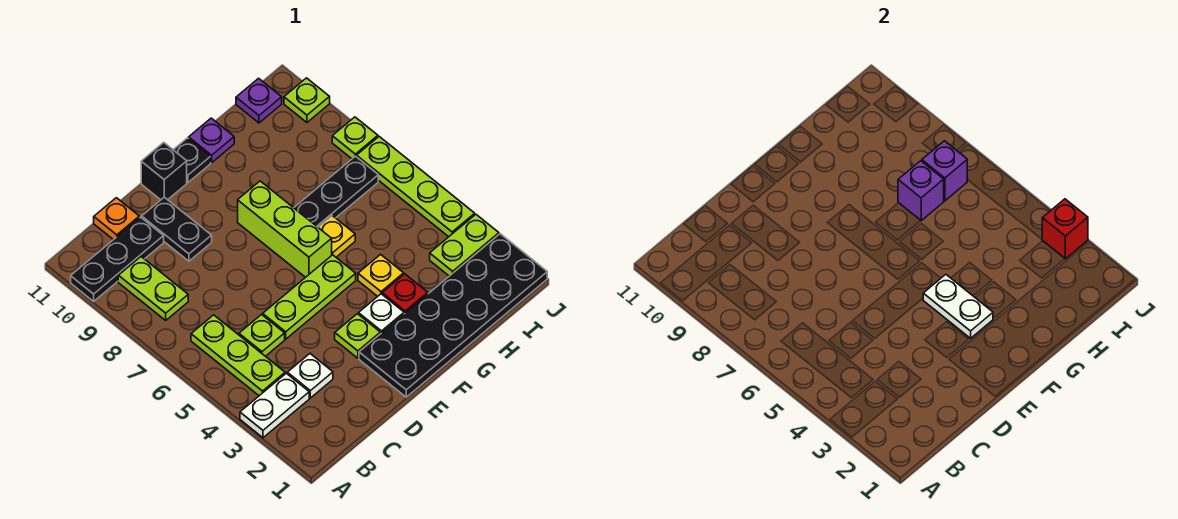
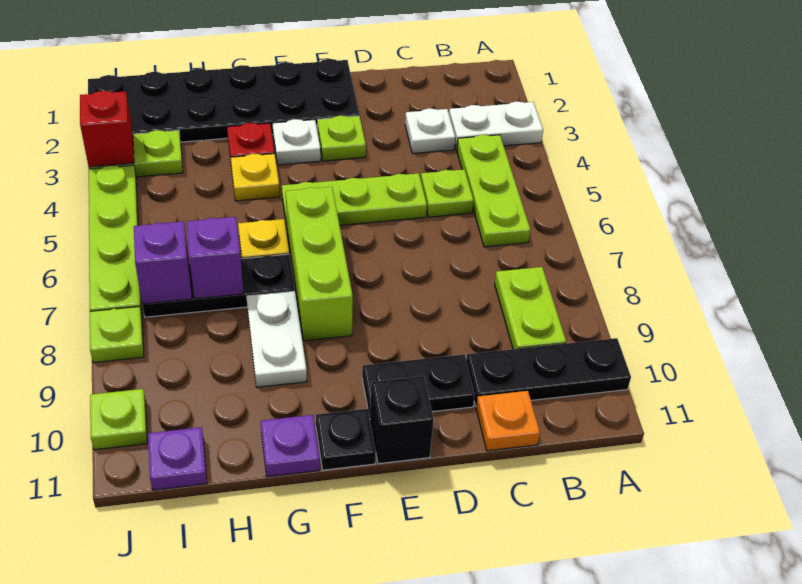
black 1x2 plate [142,197,212,261] -> black 1x2 plate turned to [362,355,475,417]
white 1x2 plate [923,275,993,338] -> white 1x2 plate moved to [246,291,307,387]

